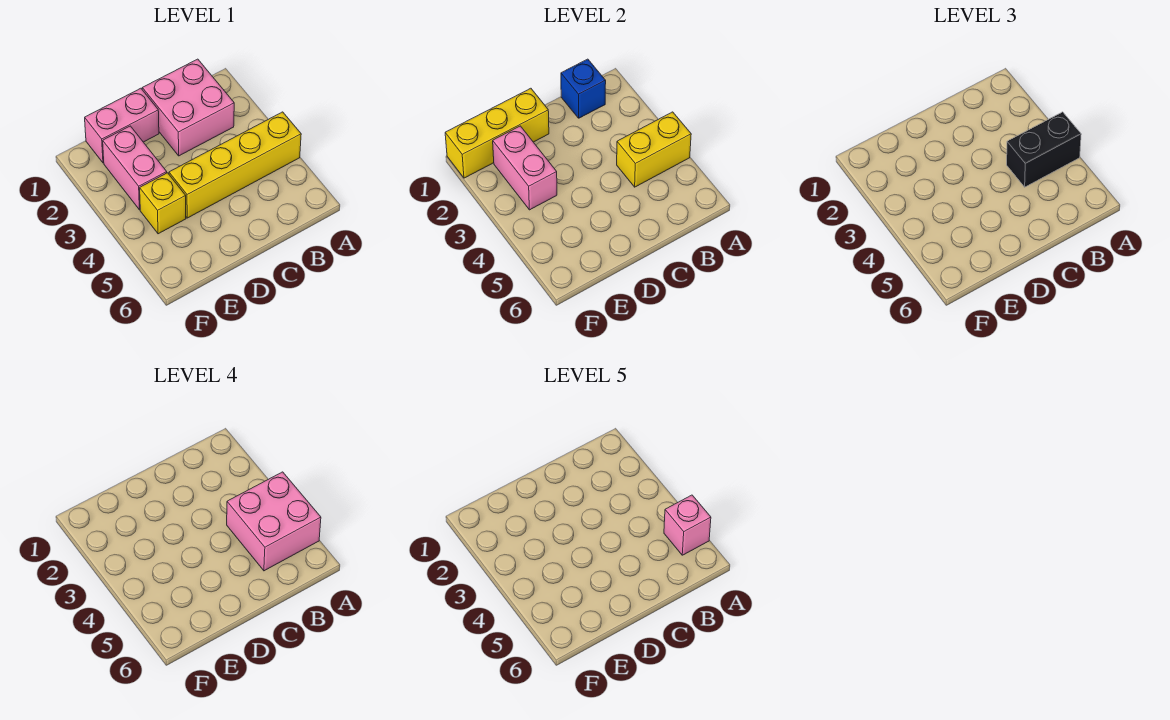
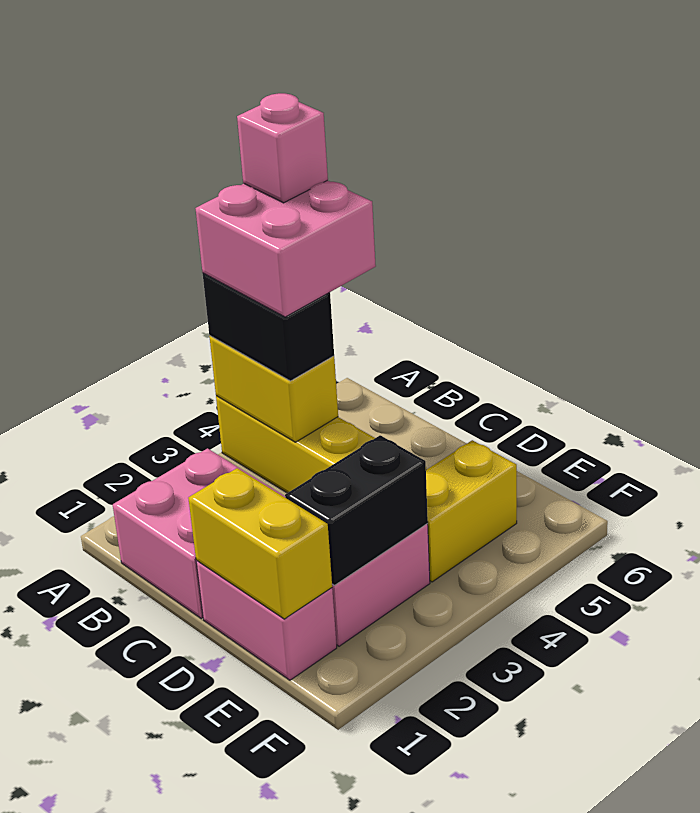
blue 1x1 brick [561,59,606,118] -> none
yellow 1x3 brick [445,88,549,178] -> yellow 1x2 brick [188,468,332,619]
pink 1x2 brick [493,126,557,210] -> black 1x2 brick [285,435,428,585]
yellow 1x1 brick [140,173,186,234] -> yellow 1x2 brick [426,440,517,582]

